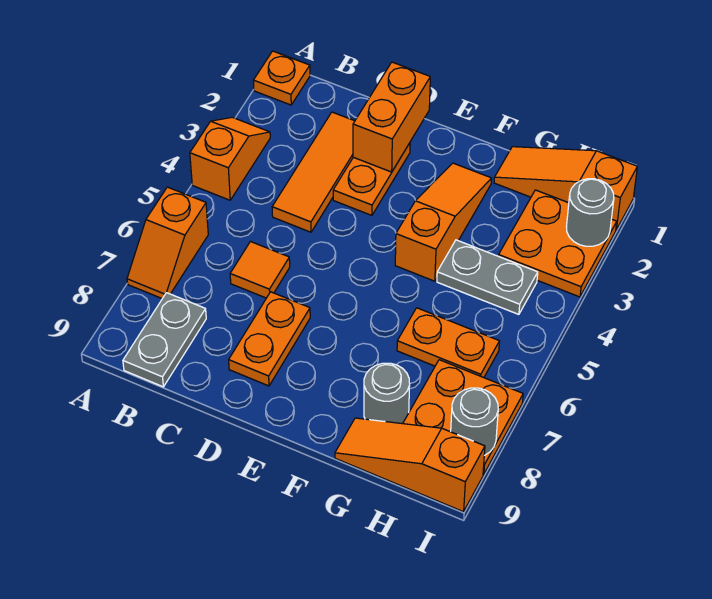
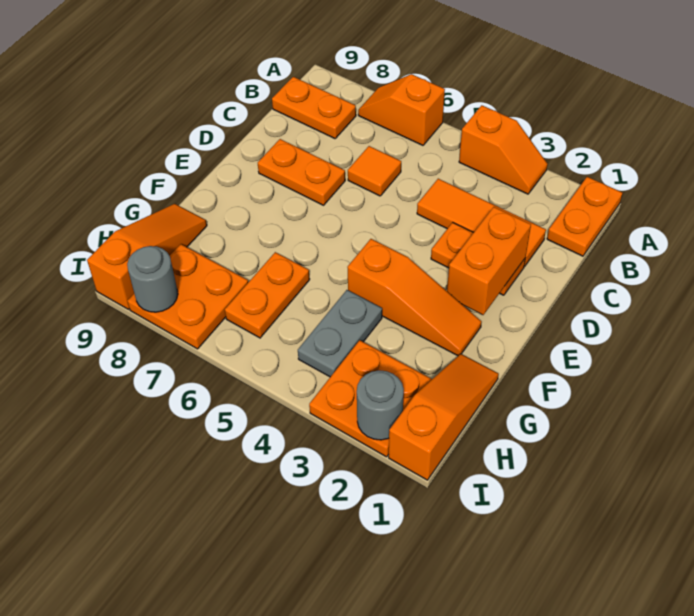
orange 1x1 plate [253,51,310,105] -> orange 1x2 plate [547,177,623,256]
grey 1x2 plate [123,293,206,387] -> orange 1x2 plate [272,77,356,139]
orange 1x2 brick [353,62,430,172] -> orange 1x2 brick turned to [447,207,531,315]
grey 1x1 round brick [364,363,410,424] -> none

